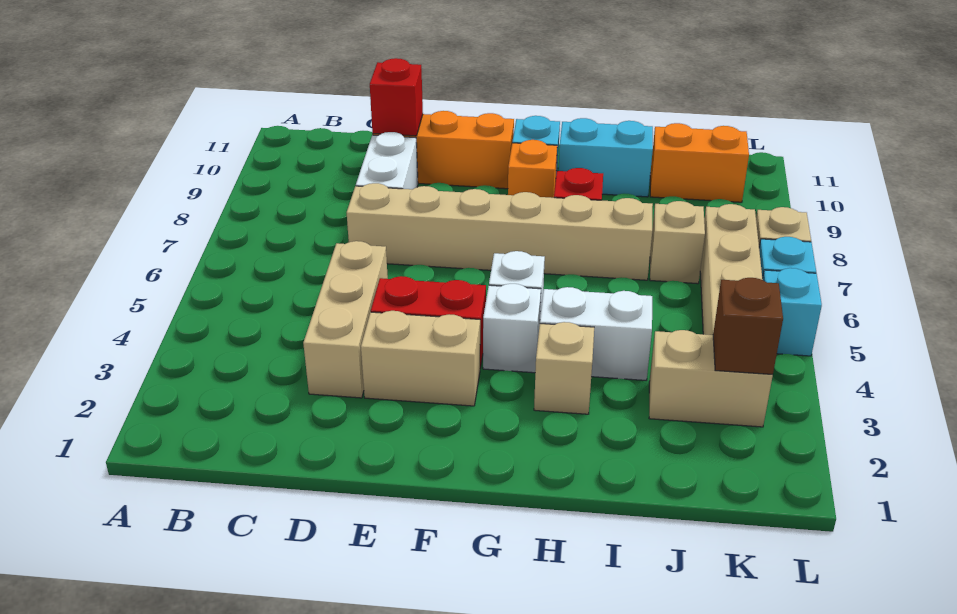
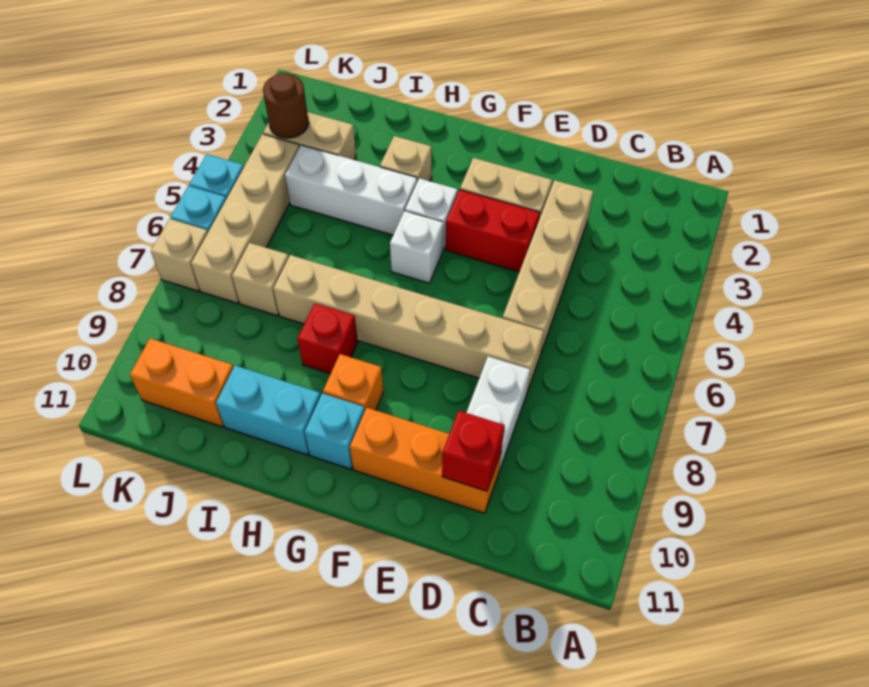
tan 1x3 brick [303,241,388,398] -> tan 1x4 brick [503,180,593,355]
white 1x2 brick [540,287,652,380] -> white 1x3 brick [285,145,417,235]
brown 1x1 brick [713,278,783,374] -> brown 1x1 round brick [263,73,309,138]

